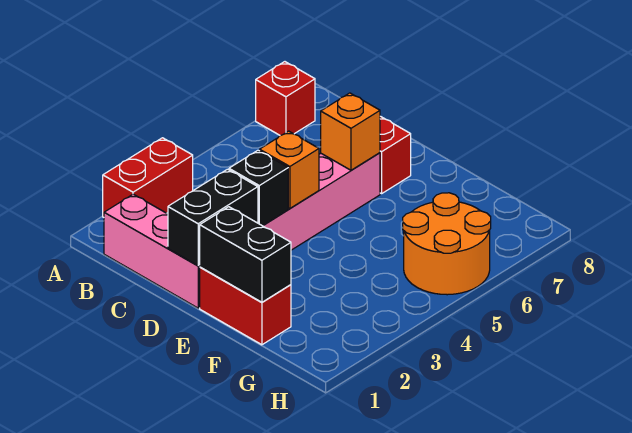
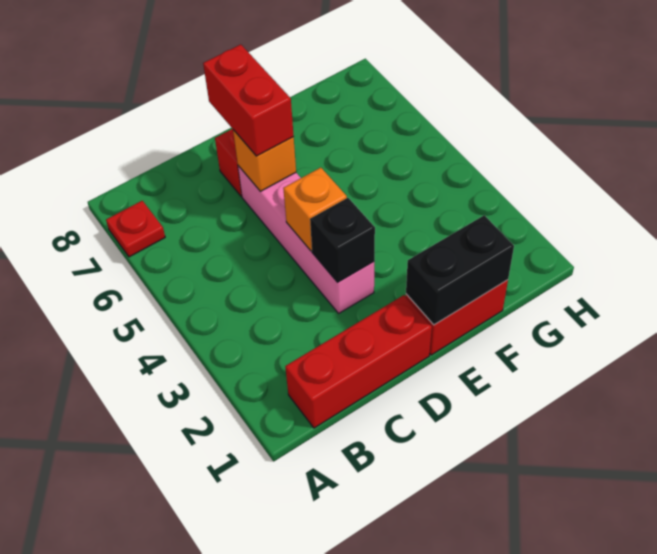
red 1x2 brick [103,138,193,217] -> red 1x2 brick moved to [203,44,294,156]
red 1x1 brick [256,62,315,136] -> red 1x1 plate [106,201,165,257]
pink 1x3 brick [104,194,200,308] -> red 1x3 brick [285,295,432,428]
black 1x2 brick [168,169,258,266] -> none
orange 2x2 round brick [403,193,491,295] -> none

